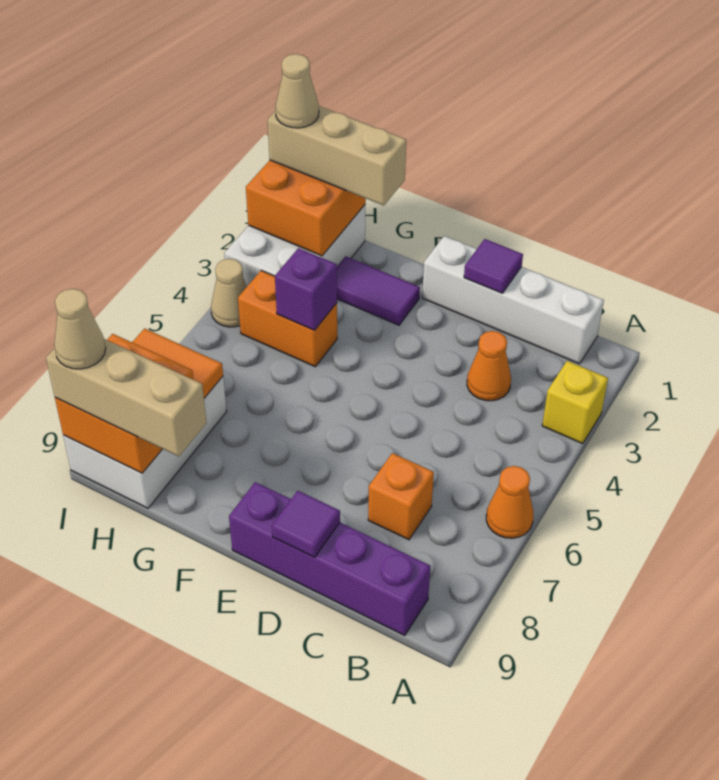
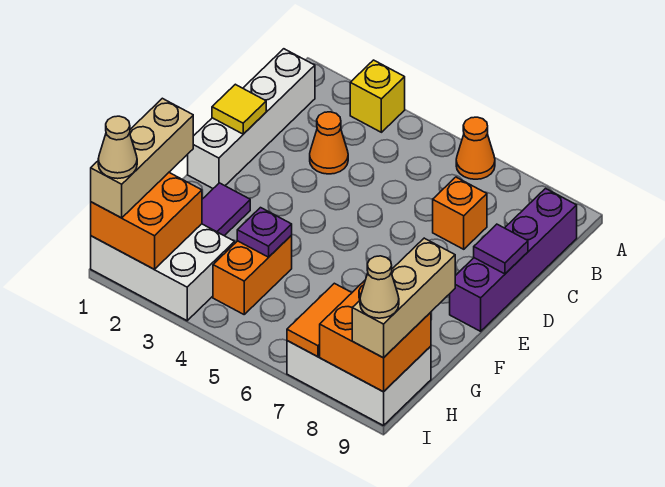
purple 1x1 tile [464,239,523,293] -> yellow 1x1 tile [212,84,266,134]
purple 1x1 brick [275,248,337,330] -> purple 1x1 plate [237,208,292,257]
tan 1x1 cone [211,259,247,327] -> none

